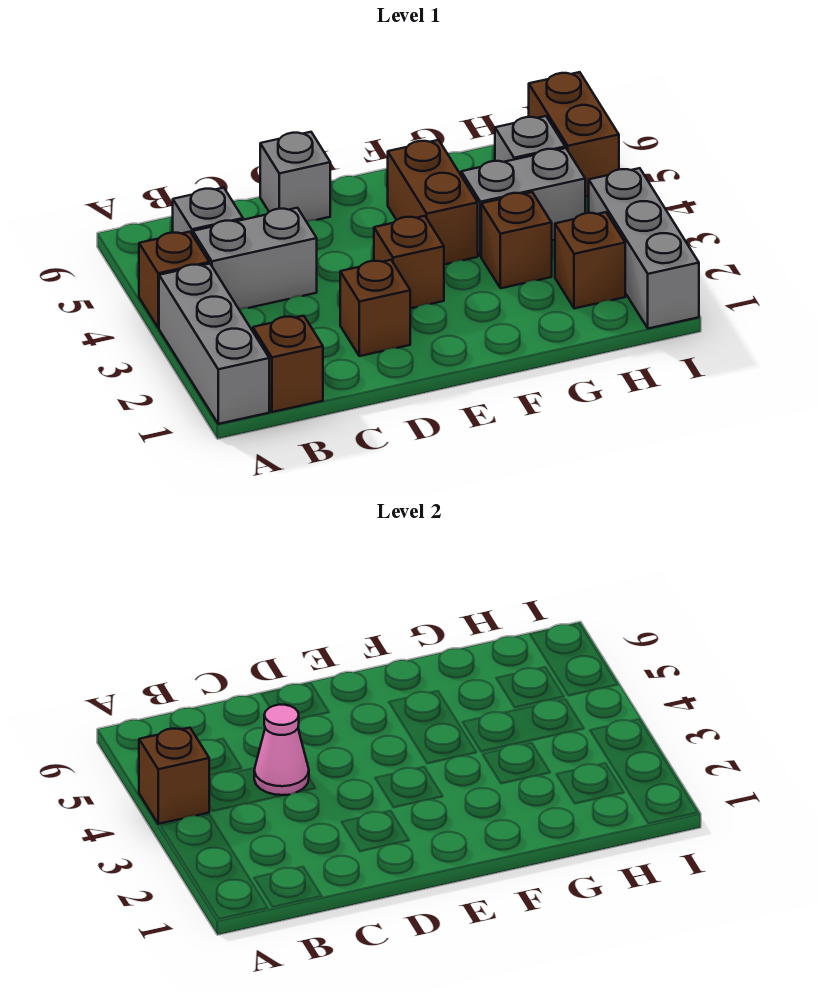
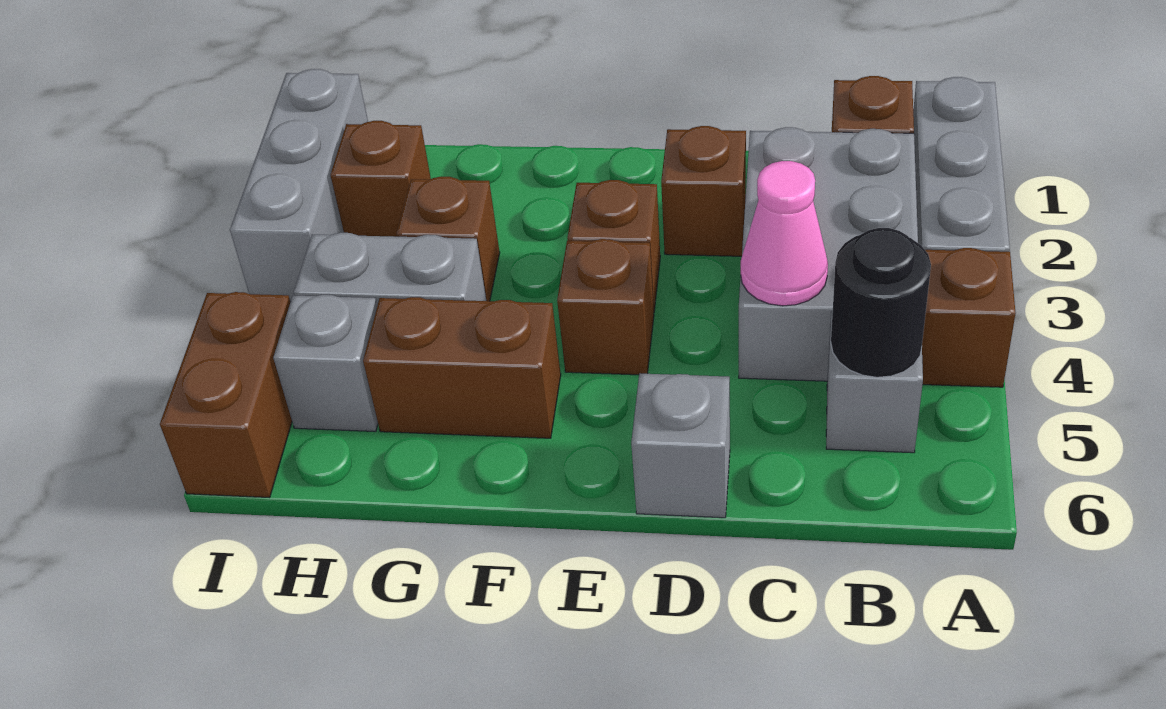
brown 1x1 brick [139,728,209,824] -> brown 1x1 brick moved to [557,239,654,375]
grey 1x2 brick [193,208,317,309] -> grey 2x3 brick [739,127,918,381]
none -> black 1x1 round brick [831,228,931,377]
brown 1x2 brick [388,140,478,264] -> brown 1x2 brick turned to [363,297,561,438]

